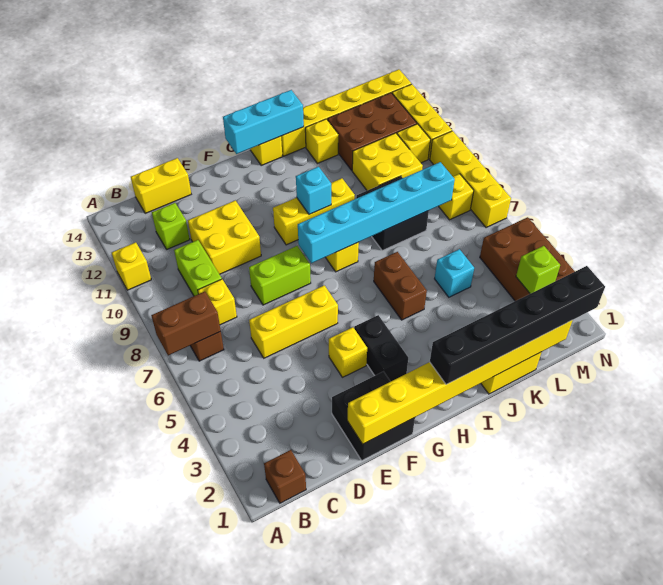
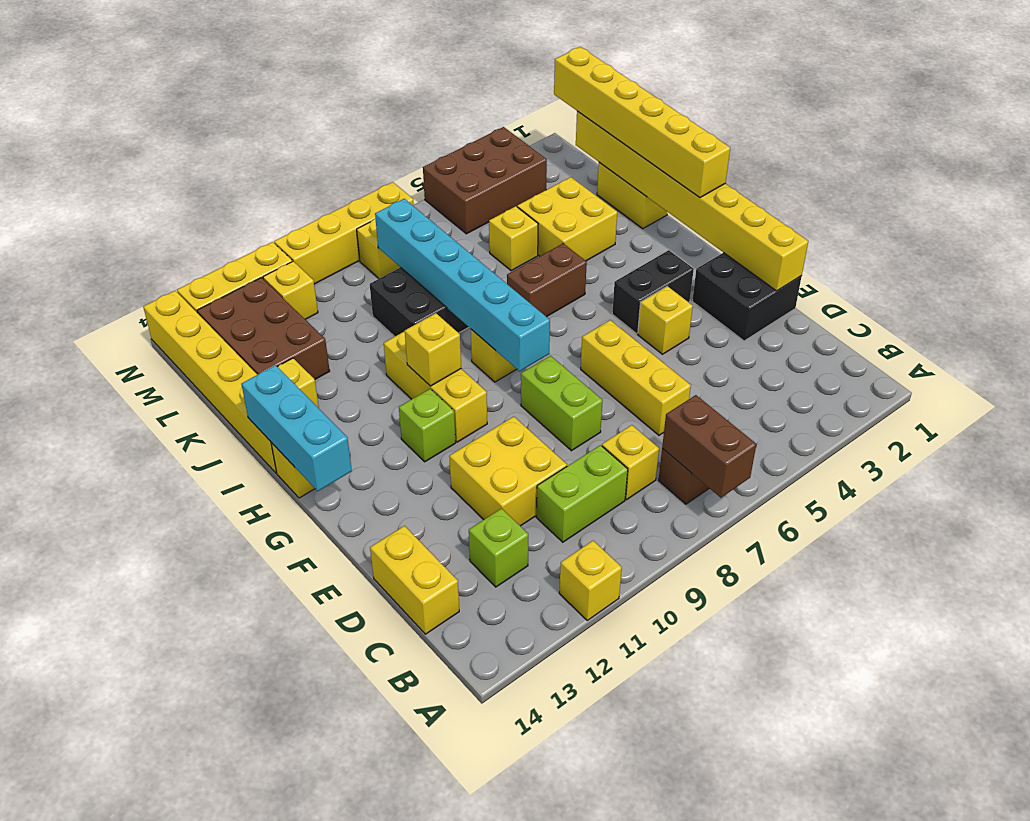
brown 1x1 brick [264,450,306,503] -> none
black 1x6 brick [430,266,605,384] -> yellow 1x6 brick [554,47,730,198]
cyan 1x1 brick [296,167,331,214] -> yellow 1x1 brick [404,313,461,386]
cyan 1x1 brick [435,249,474,297] -> yellow 1x1 brick [489,206,538,271]
yellow 2x2 brick [352,133,423,190] -> yellow 2x2 brick moved to [517,177,617,261]
lime 1x1 brick [516,246,560,294] -> lime 1x1 brick moved to [399,389,456,462]

